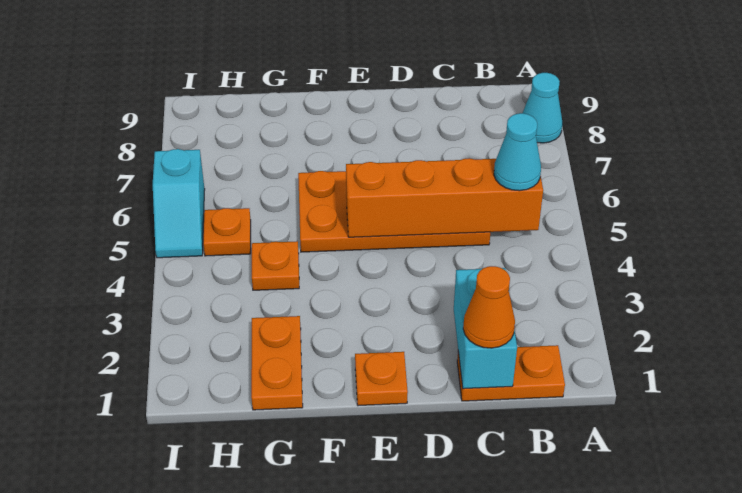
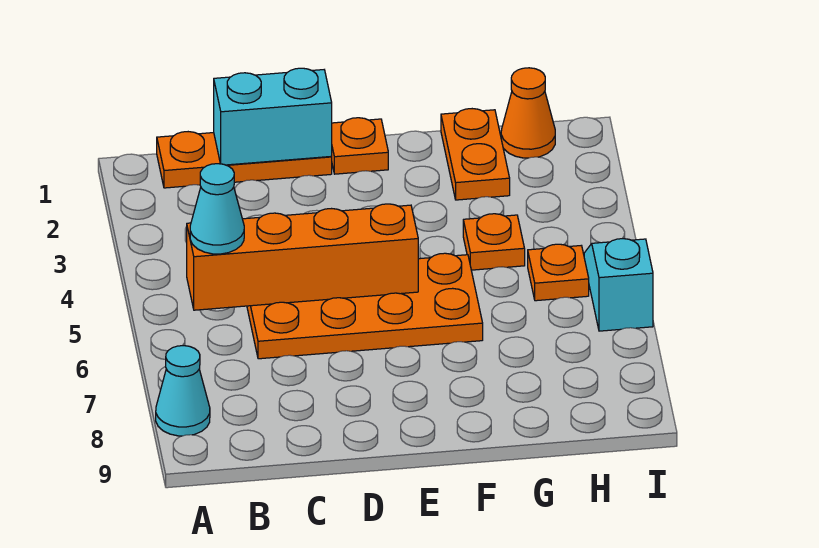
orange 1x2 plate [457,345,565,401] -> orange 1x3 plate [157,132,332,188]
cyan 1x2 brick [454,268,517,389] -> cyan 1x2 brick turned to [214,68,332,165]
orange 1x1 cone [463,266,515,348] -> orange 1x1 cone moved to [501,68,555,158]

